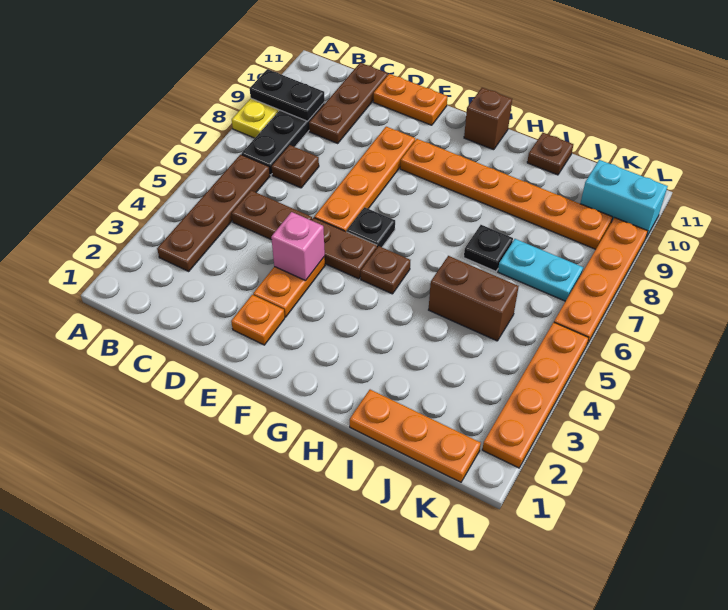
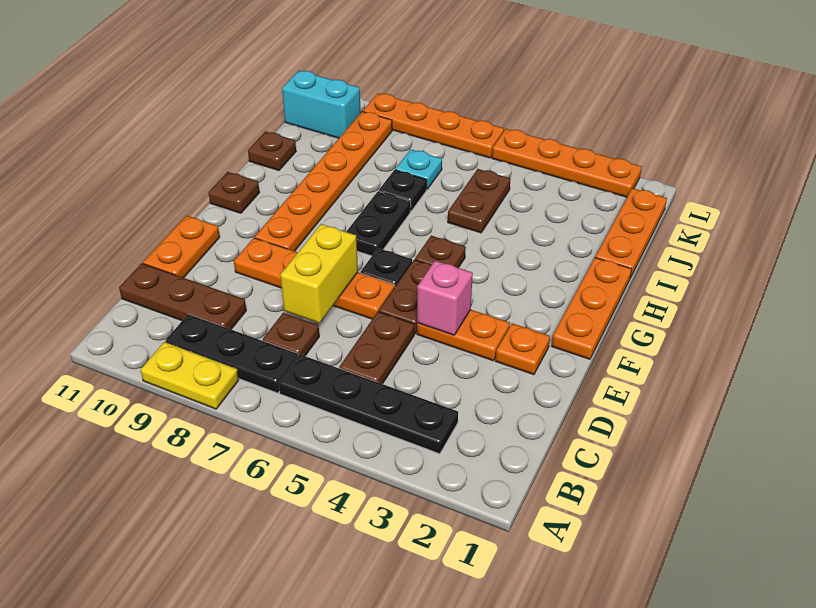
black 1x2 plate [250,69,325,121] -> black 1x2 plate moved to [346,191,411,256]
brown 1x4 plate [157,155,270,271] -> black 1x4 plate [279,354,458,454]
none -> yellow 1x2 brick [280,224,358,323]
none -> orange 1x3 plate [552,258,632,359]
brown 1x1 brick [464,88,512,150] -> brown 1x1 plate [208,172,260,213]
brown 1x2 brick [429,256,519,341] -> brown 1x2 plate [448,169,510,233]
cyan 1x2 plate [498,239,583,301] -> cyan 1x1 plate [395,149,442,189]
cyan 1x2 brick [580,160,668,237] -> cyan 1x2 brick turned to [282,71,361,138]

